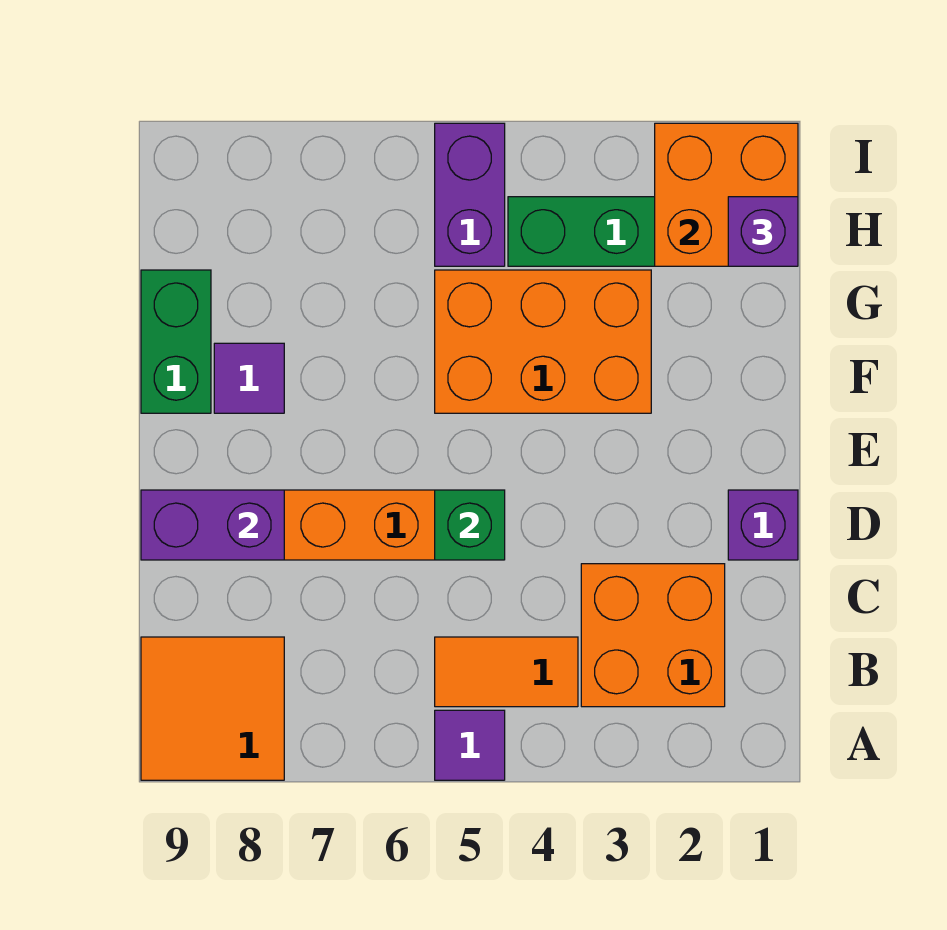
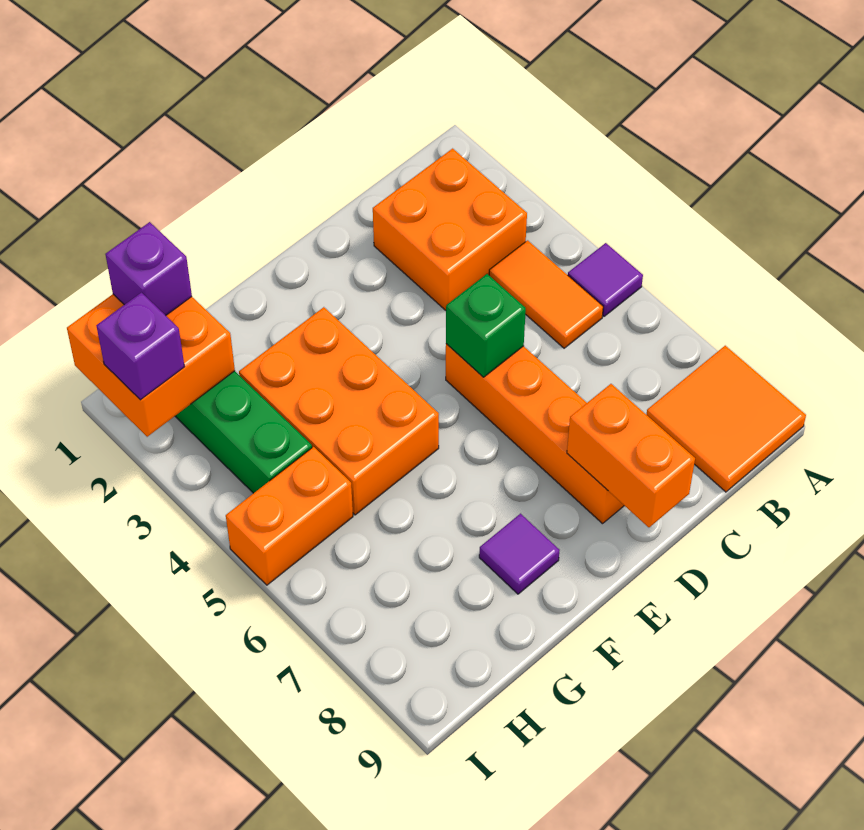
purple 1x1 brick [728,490,798,560] -> purple 1x1 brick moved to [96,293,185,400]
purple 1x2 brick [141,490,284,560] -> orange 1x2 brick [567,384,695,527]
green 1x2 brick [141,270,211,413] -> none
purple 1x2 brick [435,123,505,266] -> orange 1x2 brick [226,447,353,585]

